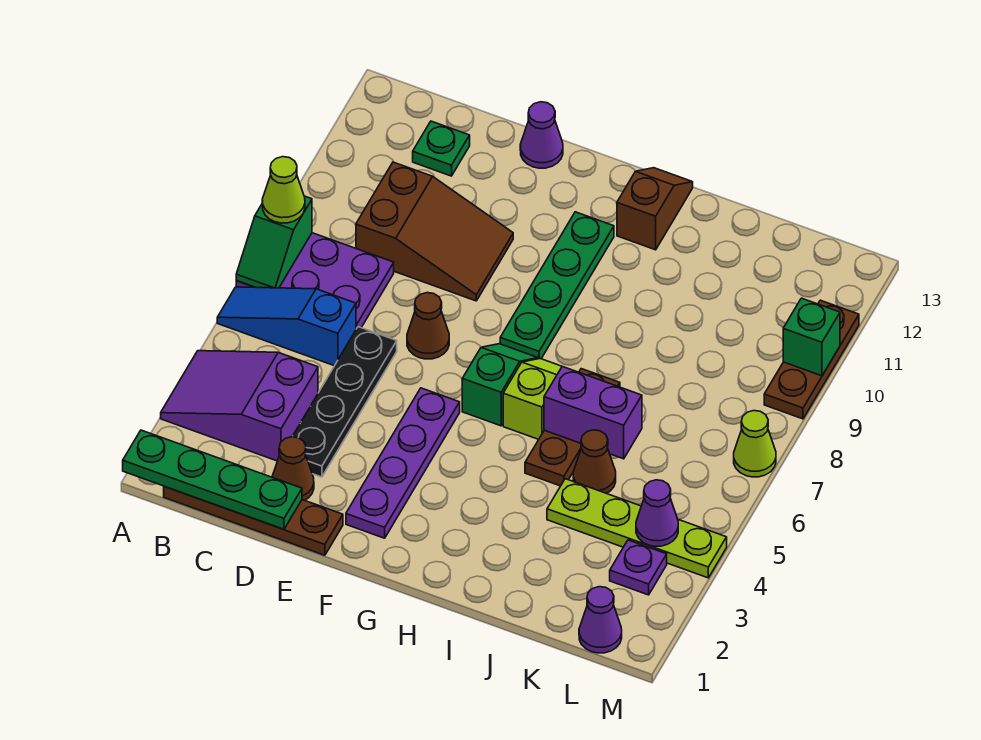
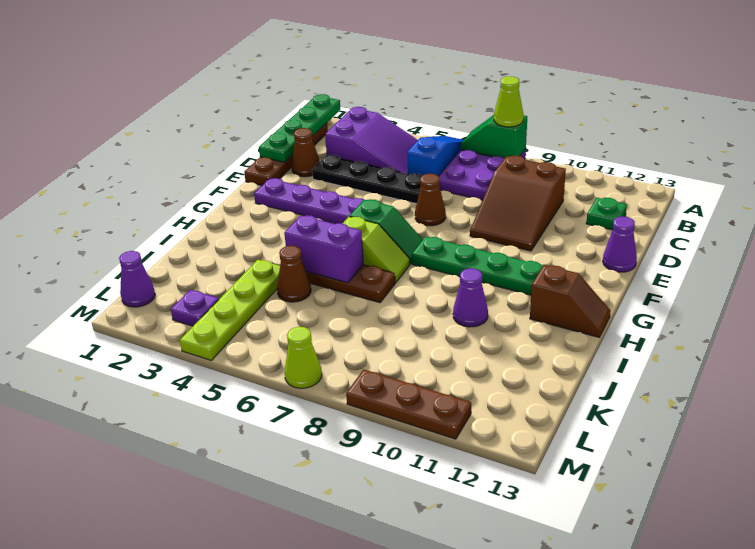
purple 2x3 slope [161,351,318,461] -> purple 2x3 slope turned to [325,107,417,174]
purple 1x2 brick [544,366,642,459] -> purple 1x2 brick turned to [284,215,363,283]
purple 1x1 cone [636,480,678,546] -> purple 1x1 cone moved to [453,268,488,327]
green 1x1 brick [783,298,840,376] -> none

